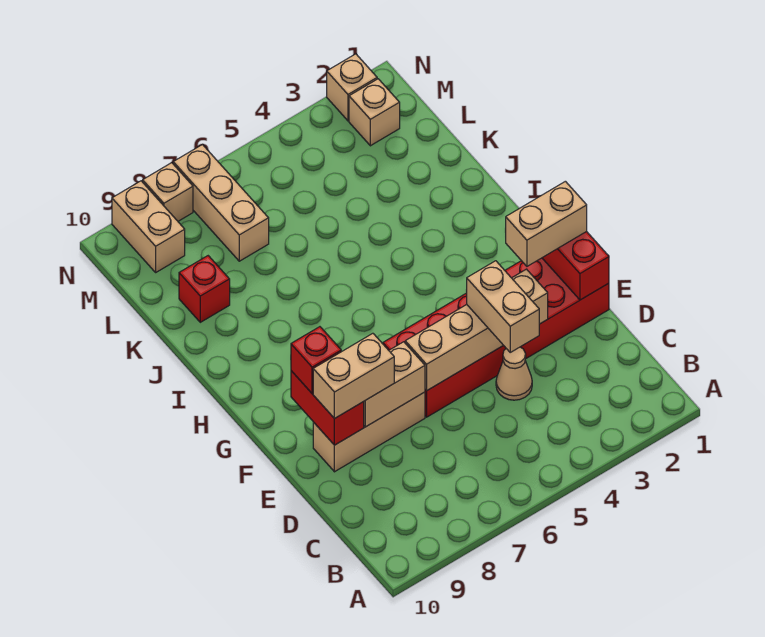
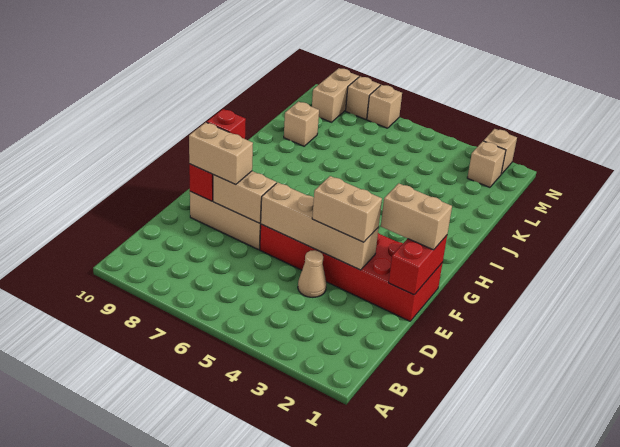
tan 1x2 brick [467,261,539,352] -> tan 1x2 brick turned to [312,176,382,242]
red 1x1 brick [179,256,230,322] -> tan 1x1 brick [284,102,319,146]
tan 1x3 brick [173,145,269,261] -> tan 1x1 brick [367,85,402,128]

